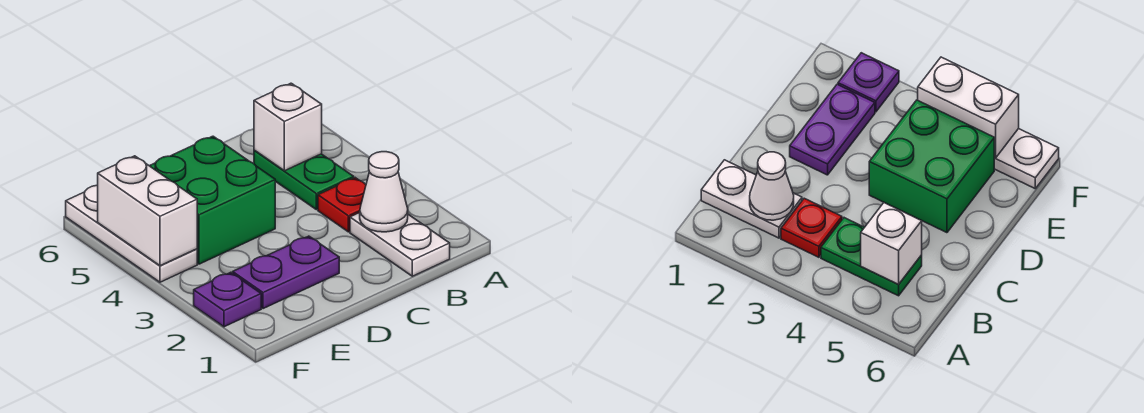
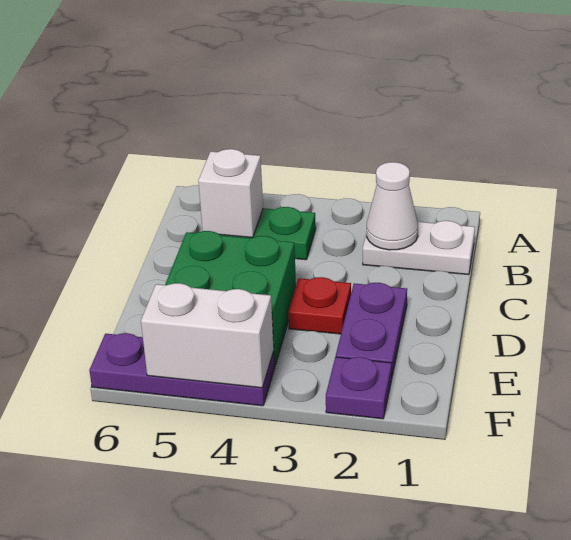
red 1x1 plate [318,178,366,232] -> red 1x1 plate moved to [288,277,351,334]
white 1x3 plate [66,185,197,282] -> purple 1x3 plate [89,333,275,406]

